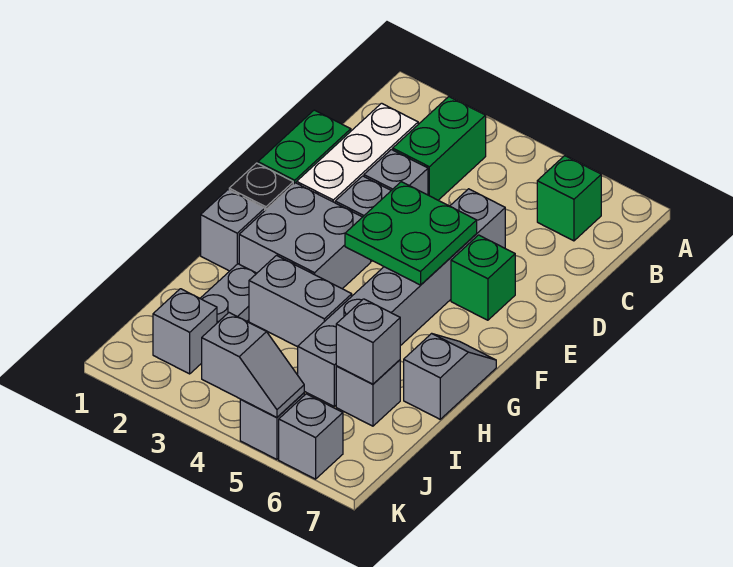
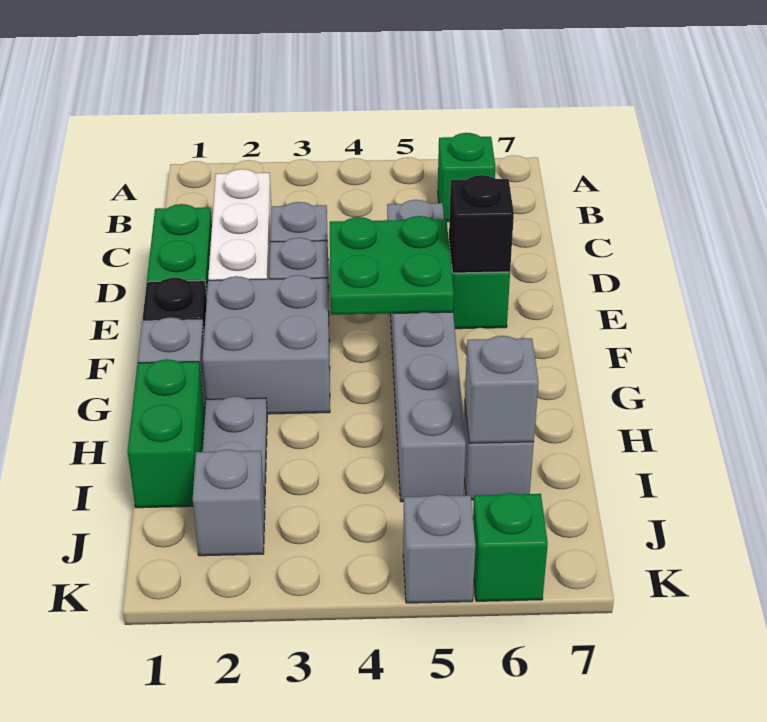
green 1x2 brick [393,97,486,200] -> green 1x2 brick moved to [128,359,204,508]
none -> black 1x1 brick [449,175,514,273]
grey 1x2 slope [404,333,496,419] -> none
grey 1x2 brick [249,255,352,347] -> none
grey 1x2 slope [202,313,304,418] -> none
grey 1x1 brick [279,394,343,479] -> green 1x1 brick [473,493,548,601]

